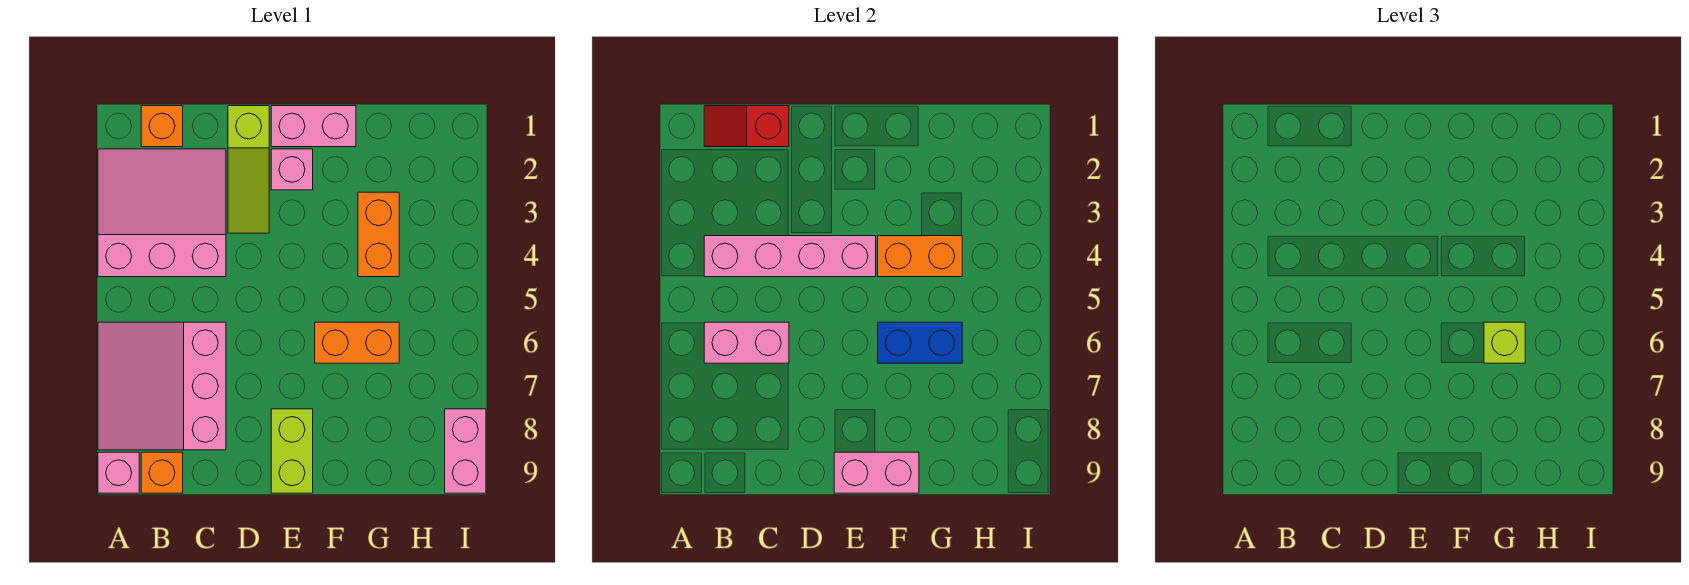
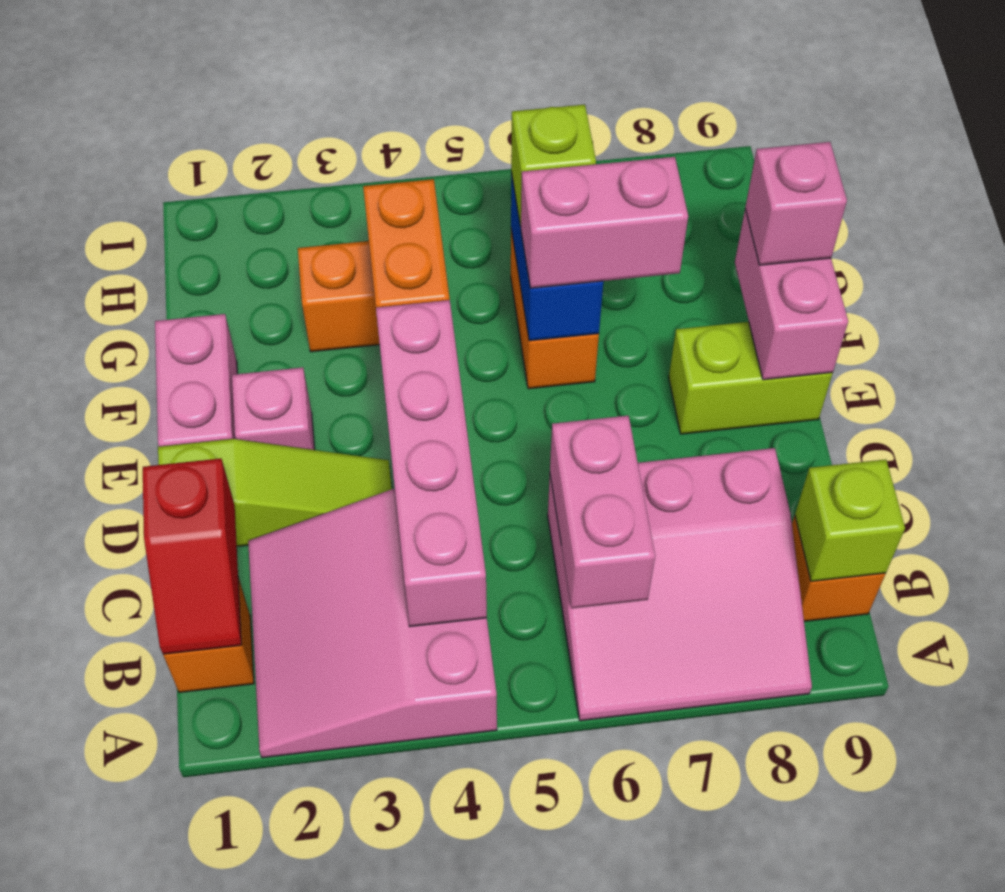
pink 1x1 brick [98,452,139,493] -> pink 1x1 brick moved to [745,142,847,265]
none -> lime 1x1 brick [795,459,905,581]
pink 1x2 brick [445,409,486,493] -> pink 1x2 brick moved to [521,157,688,288]

